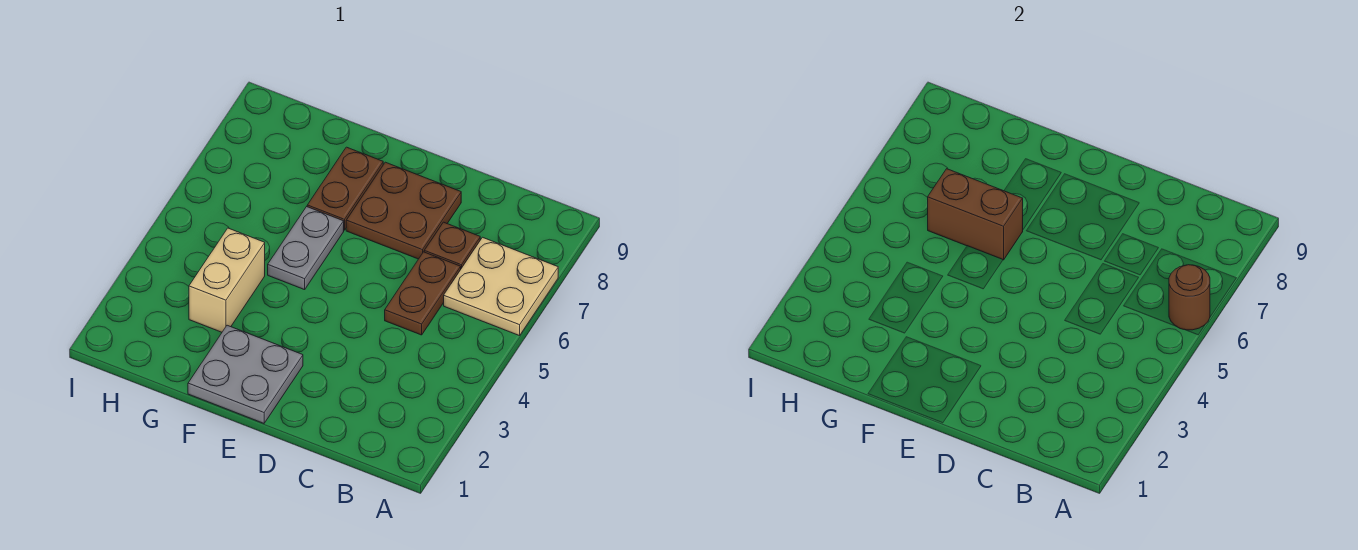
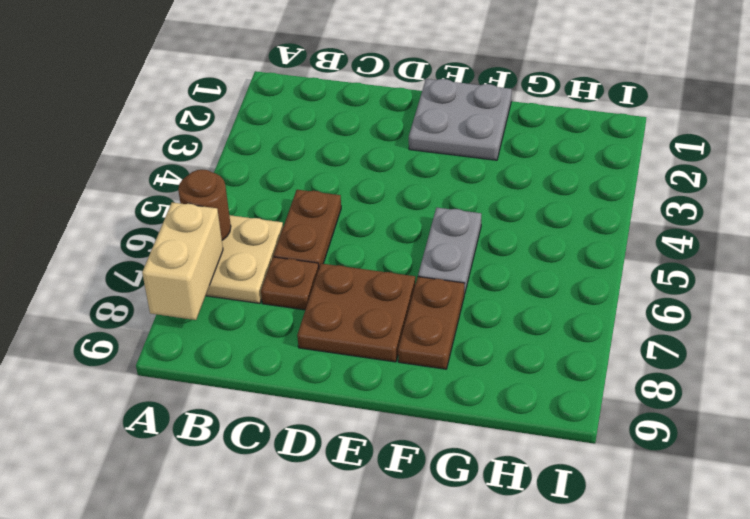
brown 1x2 brick [928,169,1023,260] -> none
tan 1x2 brick [189,228,265,332] -> tan 1x2 brick moved to [142,202,223,320]

